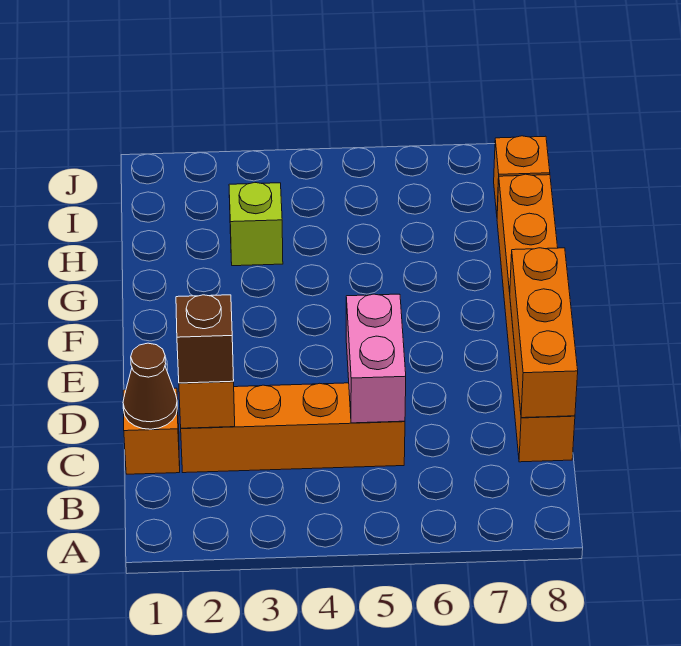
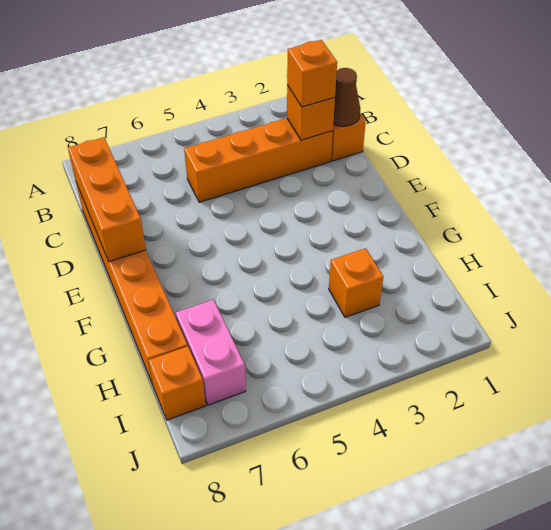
brown 1x1 brick [176,295,234,383] -> orange 1x1 brick [287,40,337,107]
pink 1x2 brick [346,294,406,423] -> pink 1x2 brick moved to [176,300,246,405]
lime 1x1 brick [229,183,283,266] -> orange 1x1 brick [329,248,383,317]

